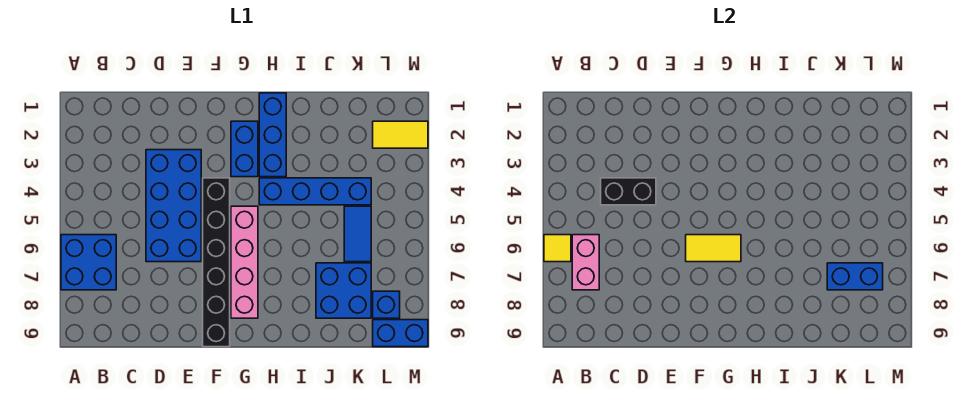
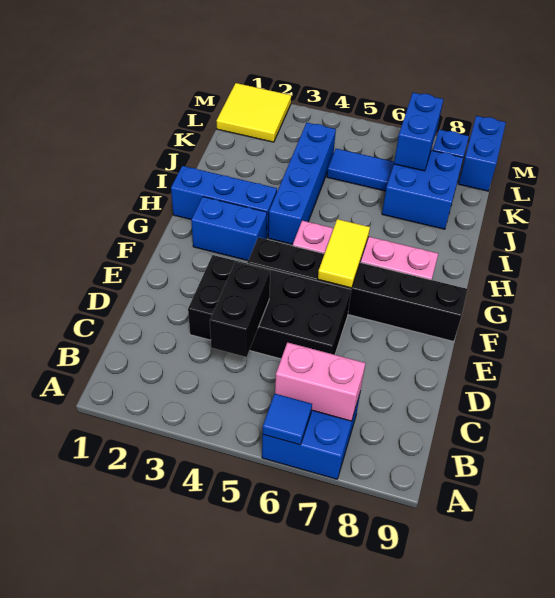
yellow 1x1 tile [544,235,571,262] -> blue 1x1 tile [263,394,312,445]
blue 2x4 brick [146,150,201,262] -> black 2x4 brick [188,255,351,359]
yellow 1x2 tile [373,121,428,148] -> yellow 2x2 tile [216,83,291,142]

